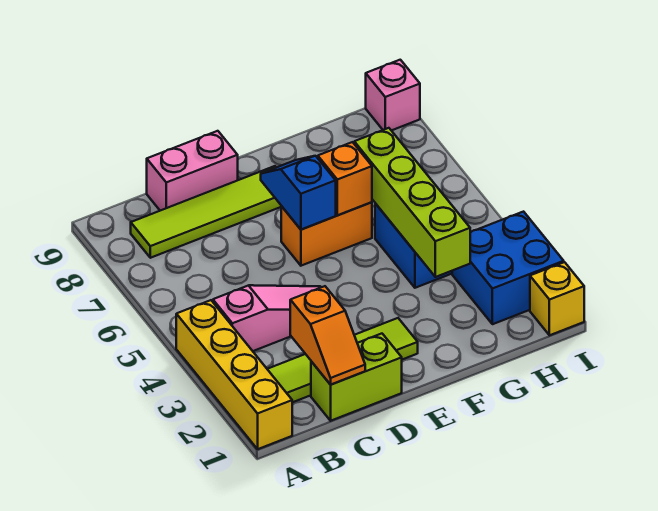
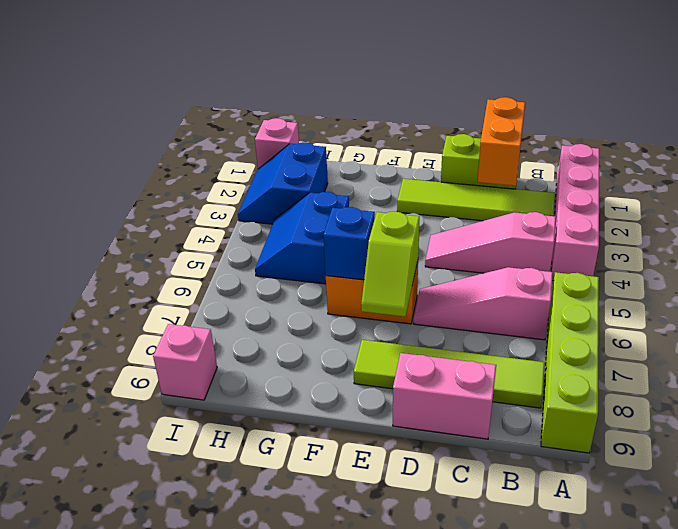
yellow 1x4 brick [176,300,292,449] -> pink 1x4 brick [551,144,599,281]
none -> pink 1x3 slope [414,267,553,340]
orange 1x2 slope [290,286,365,385] -> orange 1x2 brick [477,97,525,186]
blue 1x2 slope [261,156,336,230] -> lime 1x2 slope [361,211,419,317]
orange 1x1 brick [318,142,372,215] -> blue 1x1 brick [323,207,375,280]
lime 1x4 brick [354,128,470,277] -> lime 1x4 brick moved to [541,272,599,453]
blue 2x2 brick [452,212,564,324] -> blue 2x2 slope [238,142,328,224]
yellow 1x1 brick [530,262,584,335] -> pink 1x1 brick [255,118,299,169]

